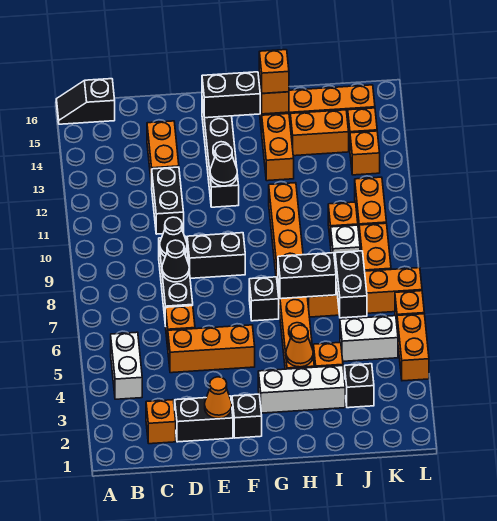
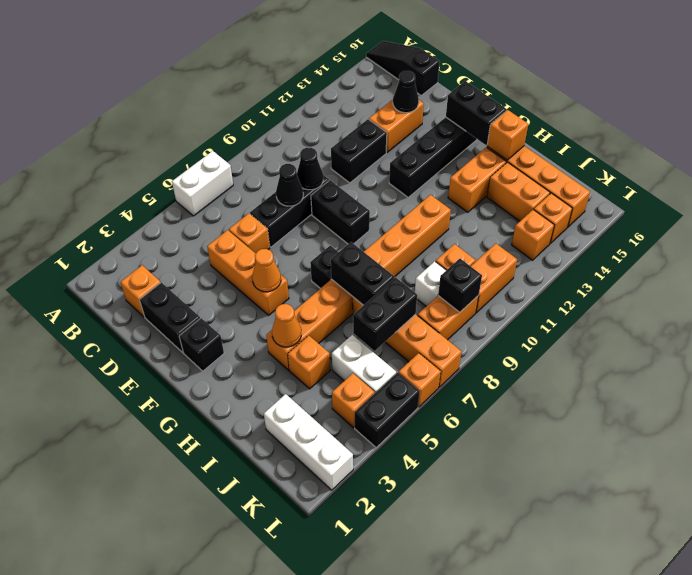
black 1x2 slope [56,79,115,124] -> black 1x3 slope [366,41,440,95]
white 1x2 brick [111,332,142,399] -> white 1x2 brick moved to [172,151,233,216]
orange 1x1 cone [205,377,232,419] -> orange 1x1 cone moved to [252,249,281,292]
black 1x1 cone [210,144,237,186] -> black 1x1 cone moved to [393,71,419,113]
white 1x3 brick [258,366,345,413] -> white 1x3 brick moved to [264,394,353,490]
orange 1x1 brick [259,50,289,93] -> orange 1x1 brick moved to [332,373,375,427]
black 1x1 brick [345,364,374,408] -> black 1x1 brick moved to [438,259,482,312]
orange 1x2 brick [397,314,429,381] -> black 1x2 brick [355,373,420,447]

